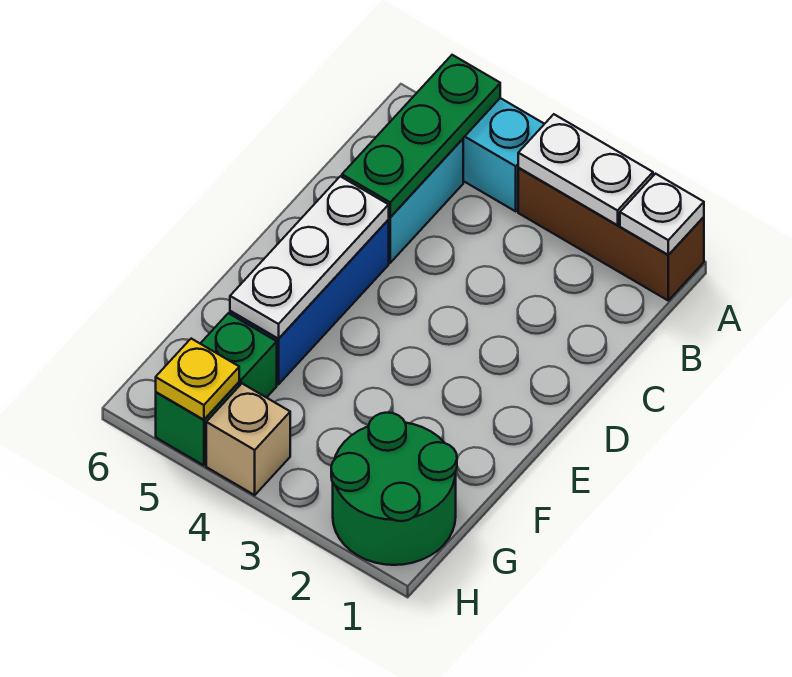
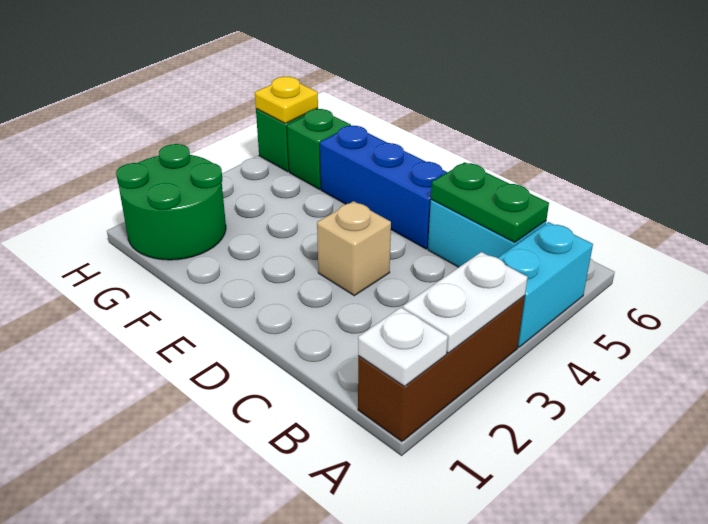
green 1x3 plate [342,55,500,217] -> green 1x2 plate [431,162,549,242]
white 1x3 plate [230,176,389,339] -> none
tan 1x1 brick [206,384,290,495] -> tan 1x1 brick moved to [317,201,391,296]

